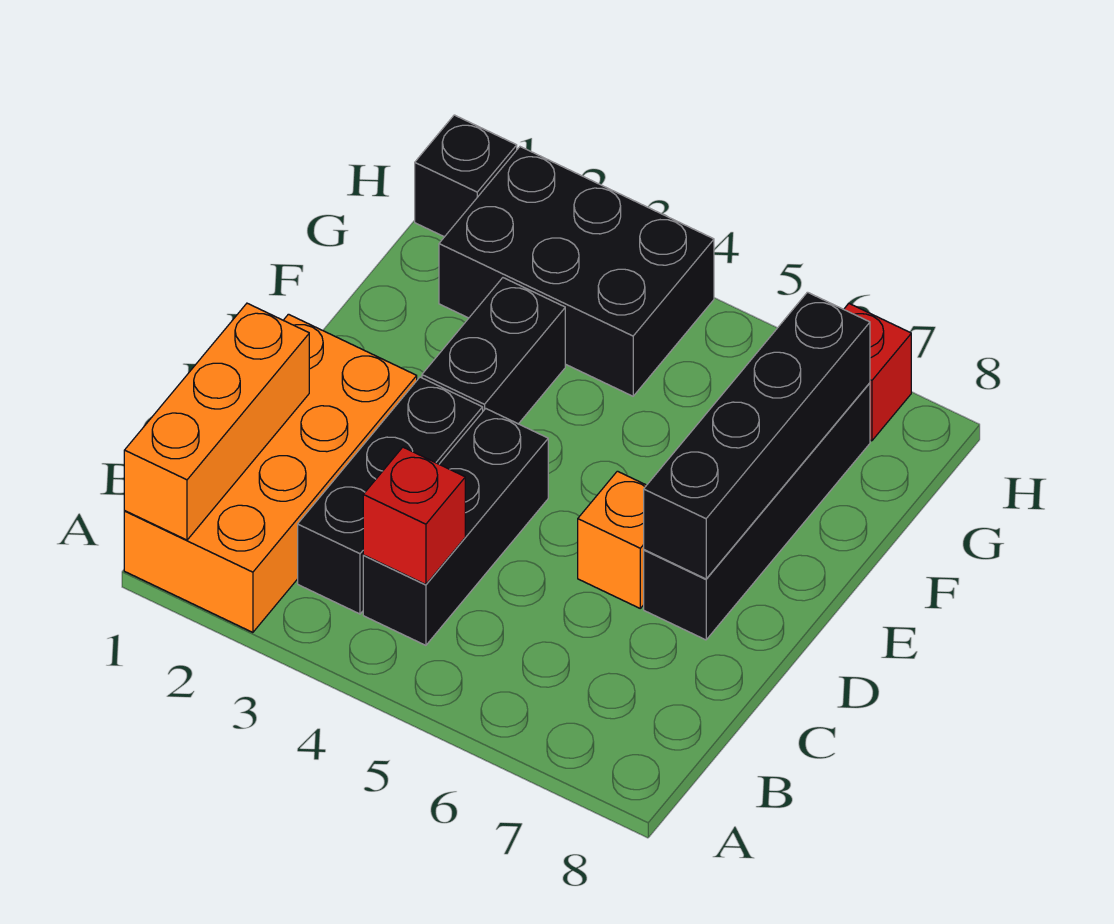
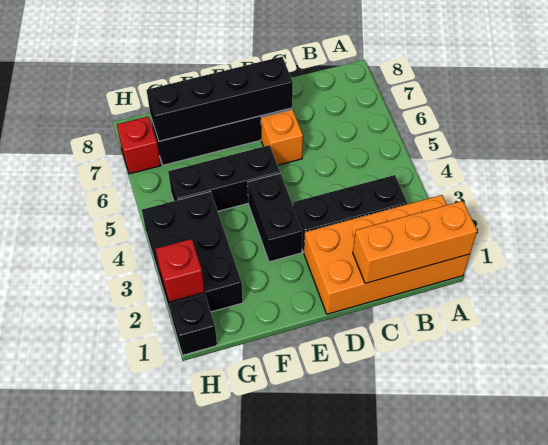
black 1x3 brick [363,409,548,645] -> black 1x3 brick moved to [168,145,280,211]
red 1x1 brick [363,447,465,584] -> red 1x1 brick moved to [156,239,205,302]
black 1x2 brick [422,278,565,424] -> black 1x2 brick turned to [248,173,303,262]

